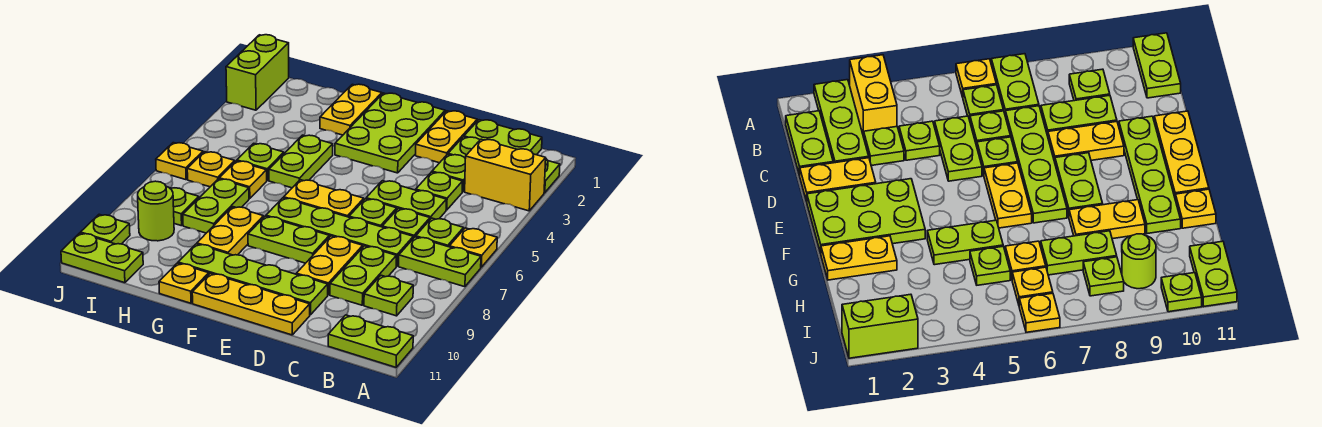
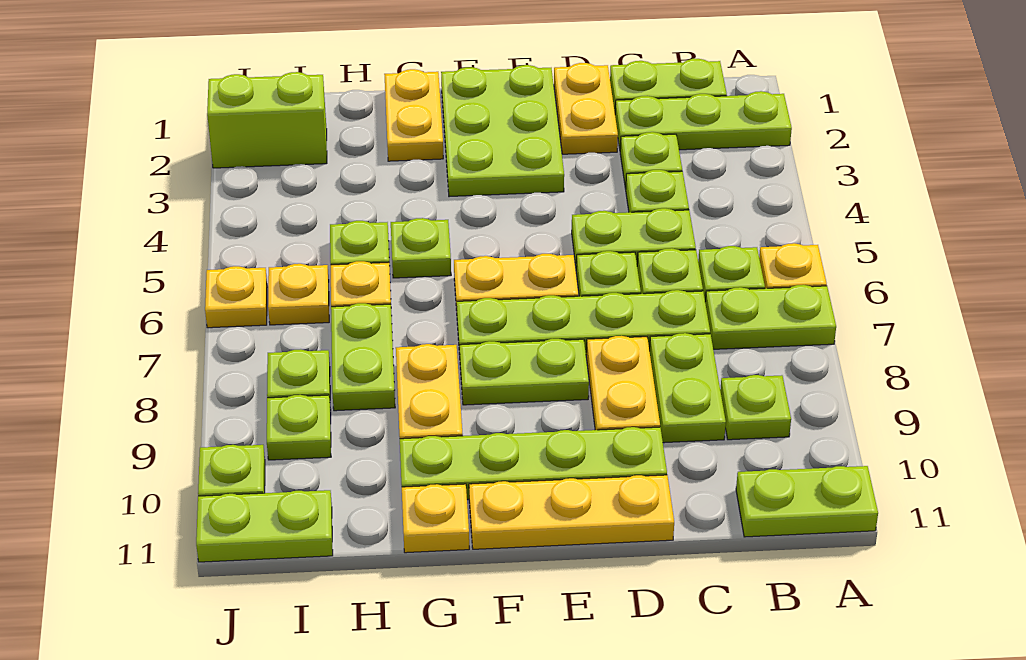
yellow 1x2 brick [465,139,546,211] -> none
lime 1x2 plate [269,135,333,188] -> lime 1x1 plate [391,218,451,278]
lime 1x1 round brick [138,181,174,241] -> lime 1x1 plate [267,395,331,460]
lime 1x2 brick [226,35,289,110] -> lime 1x2 brick turned to [207,72,327,168]

